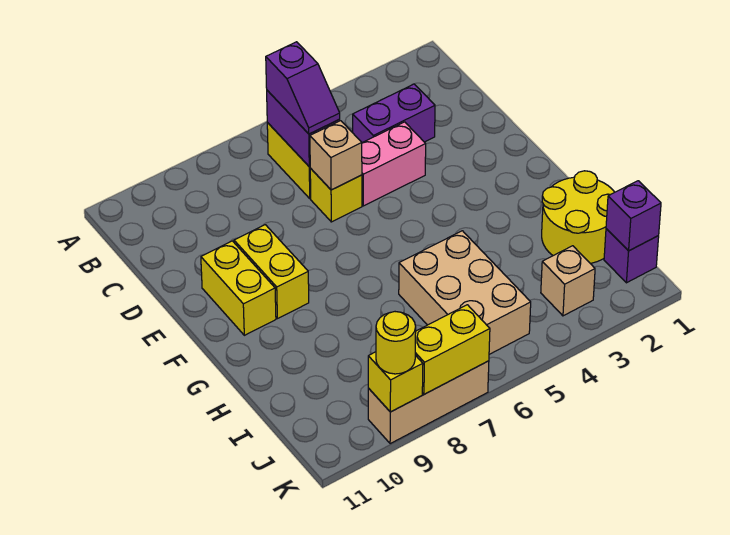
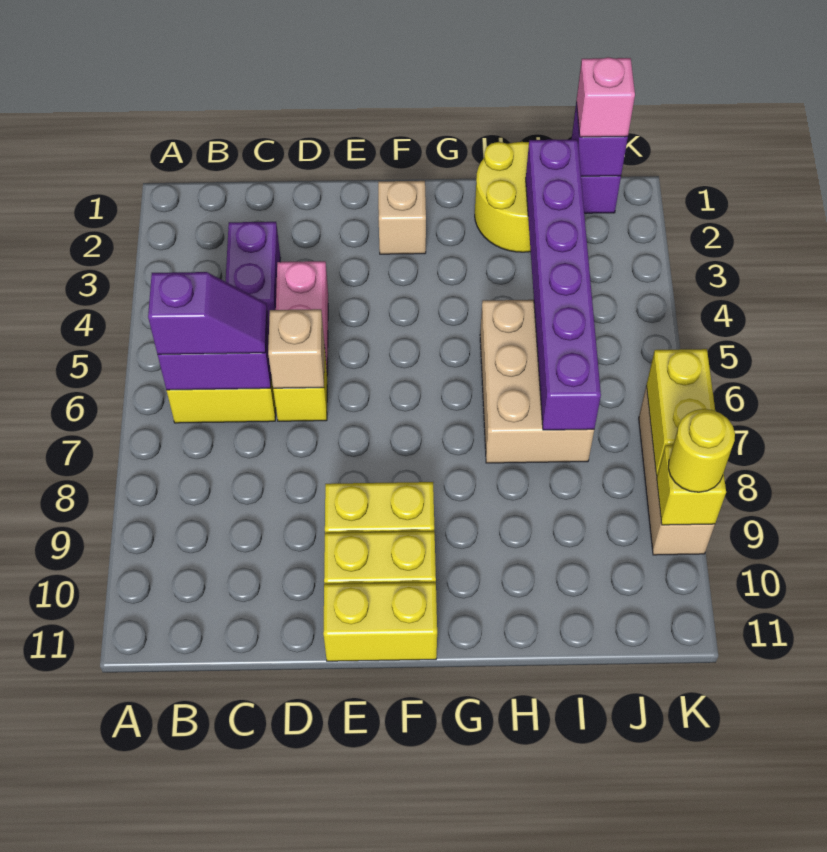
none -> yellow 1x2 brick [323,582,437,661]
tan 2x3 brick [399,231,531,354] -> tan 2x3 brick turned to [480,300,594,463]
none -> purple 1x6 brick [526,139,601,430]
none -> pink 1x1 brick [576,57,635,137]
tan 1x1 brick [541,246,595,316] -> tan 1x1 brick moved to [378,181,426,254]

